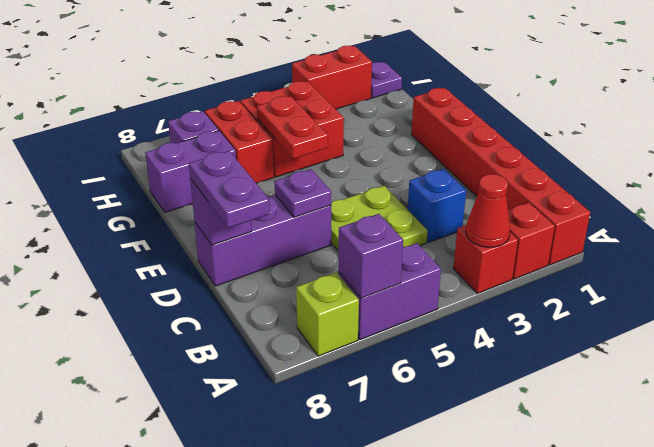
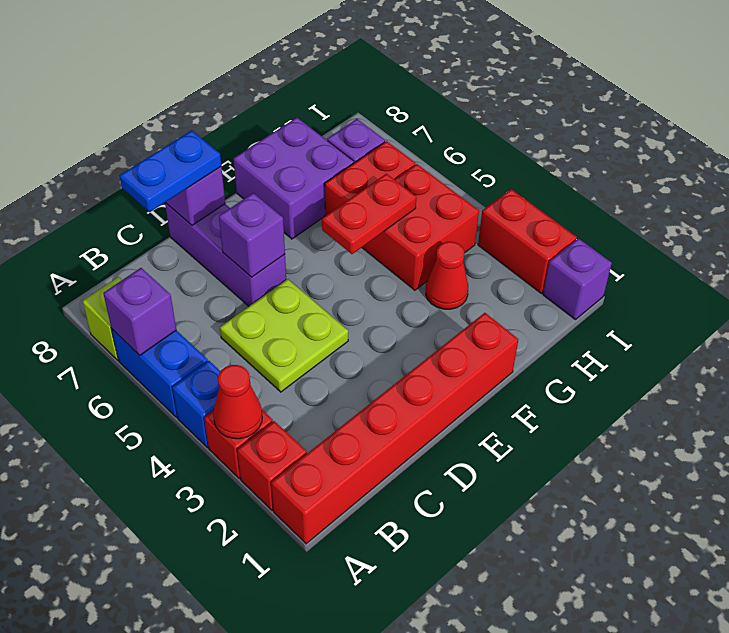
purple 1x2 brick [338,243,441,340] -> blue 1x2 brick [112,329,208,417]
blue 1x1 brick [408,169,466,242] -> blue 1x1 brick moved to [172,361,220,448]
purple 1x2 plate [189,151,270,228] -> blue 1x2 plate [120,130,221,212]
purple 1x1 plate [274,169,331,217] -> purple 1x1 brick [219,193,285,277]
none -> red 1x1 cone [426,242,468,309]
purple 1x2 brick [145,131,236,212] -> purple 2x2 brick [234,118,354,239]
purple 1x1 plate [371,62,402,98] -> purple 1x1 brick [543,238,612,320]

